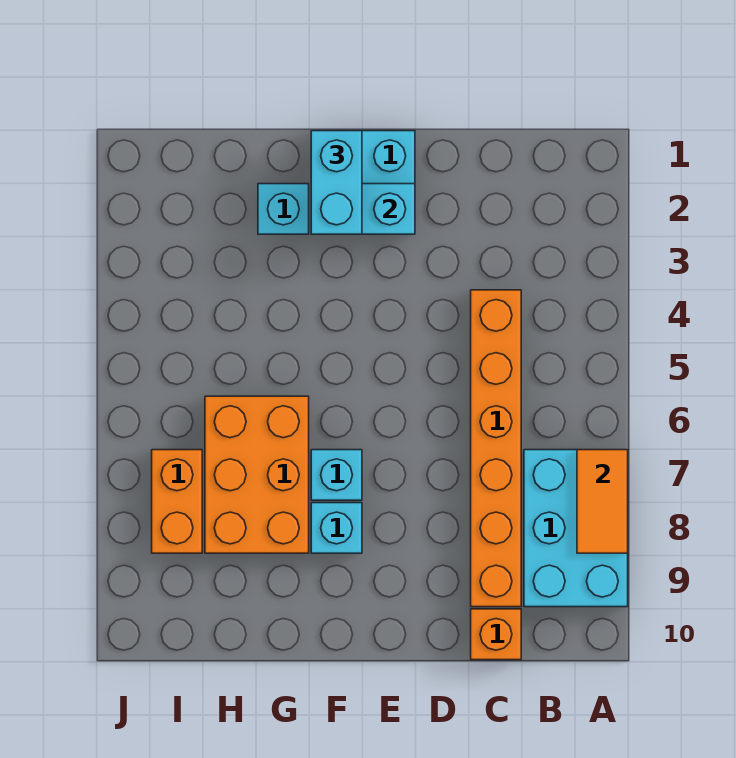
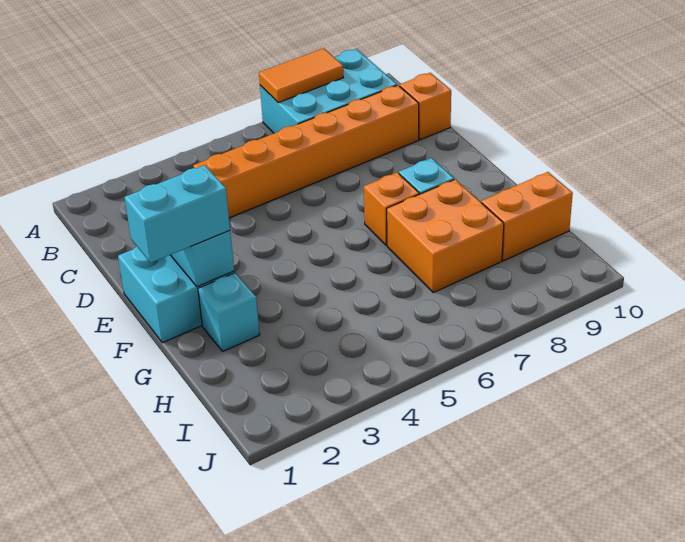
cyan 1x1 brick [311,450,362,500] -> orange 1x1 brick [364,172,419,245]
orange 2x3 brick [205,396,309,553] -> orange 2x2 brick [387,179,504,293]
orange 1x2 brick [152,450,202,553] -> orange 1x2 brick moved to [481,172,573,261]

